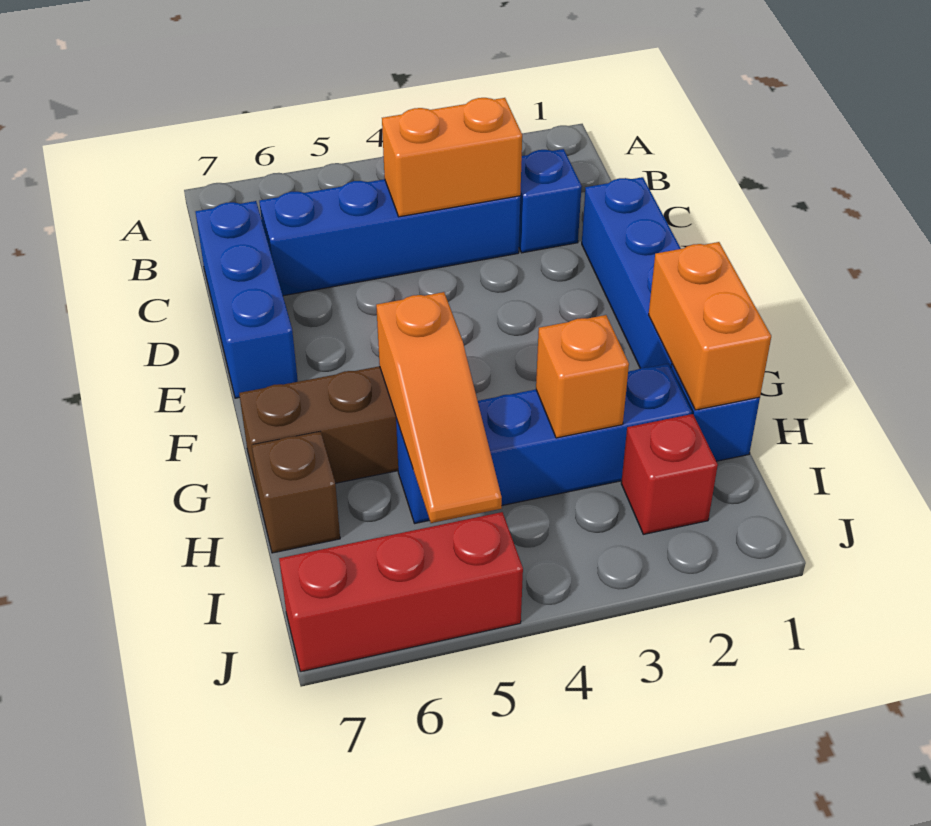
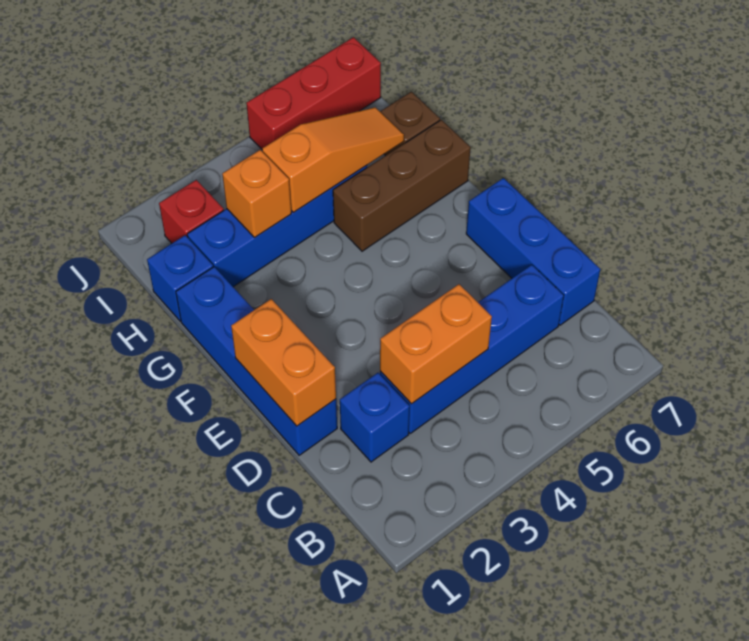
orange 1x2 brick [649,242,771,410] -> orange 1x2 brick moved to [231,299,336,426]
orange 1x3 slope [376,292,502,523] -> orange 1x3 slope turned to [262,107,404,212]

